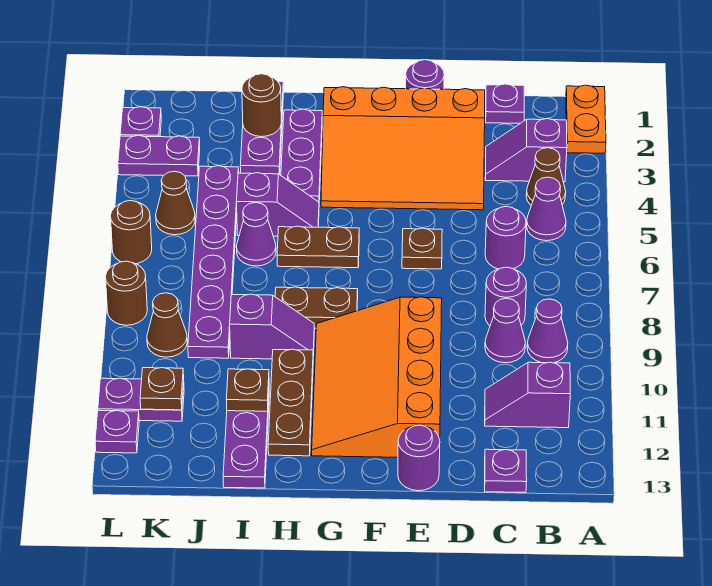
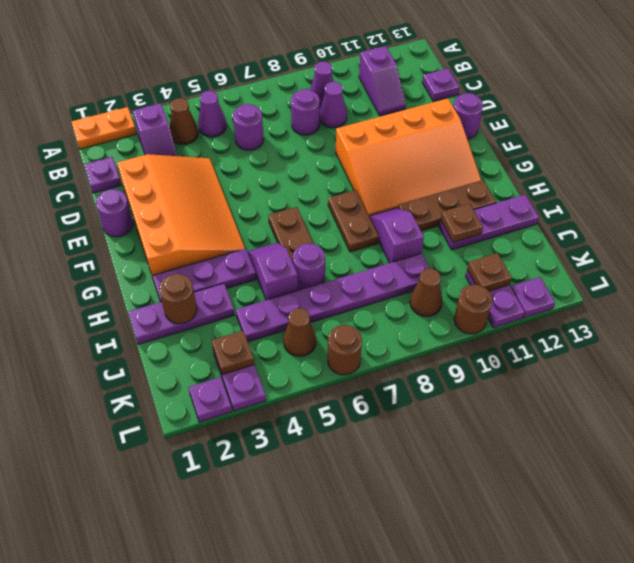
brown 1x1 plate [402,228,442,269] -> brown 1x1 plate moved to [211,331,254,375]
purple 1x1 cone [236,203,276,266] -> purple 1x1 round brick [293,244,325,290]
brown 1x1 round brick [105,261,147,325] -> brown 1x1 round brick moved to [454,285,492,334]

